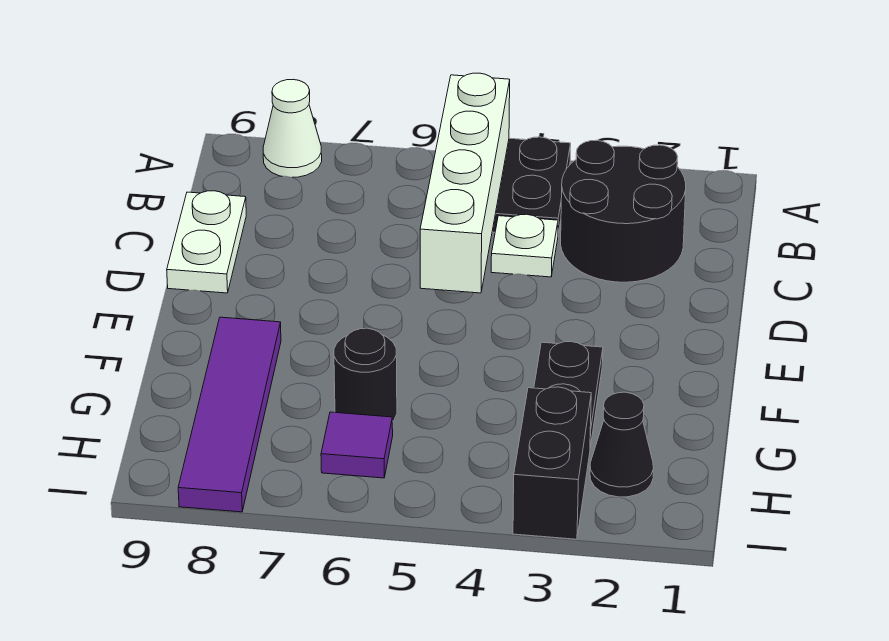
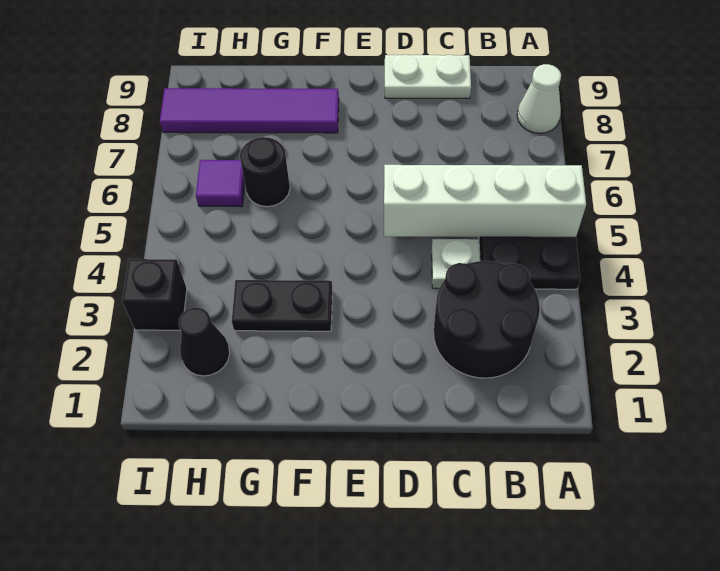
black 1x2 brick [513,387,591,539] -> black 1x1 brick [122,259,187,330]

